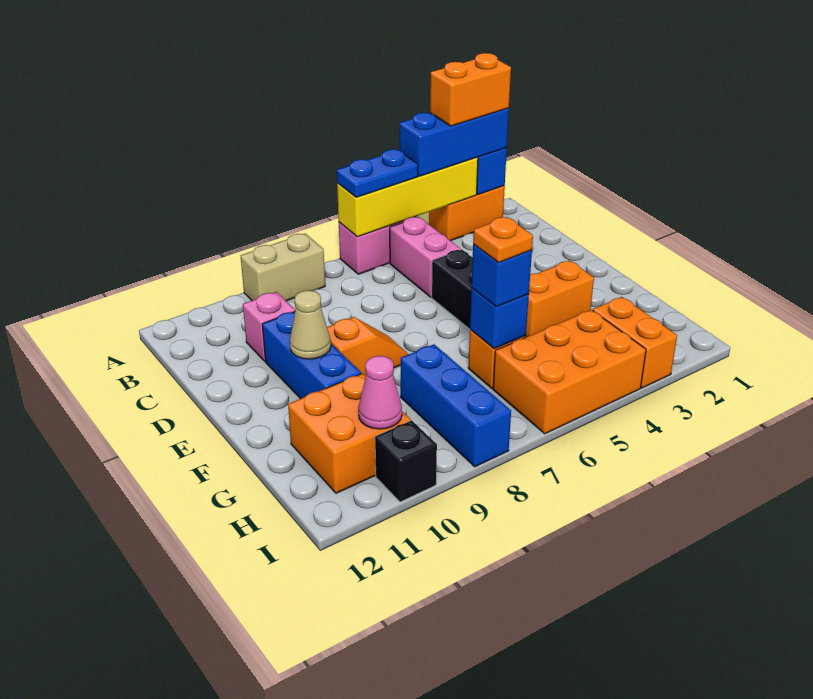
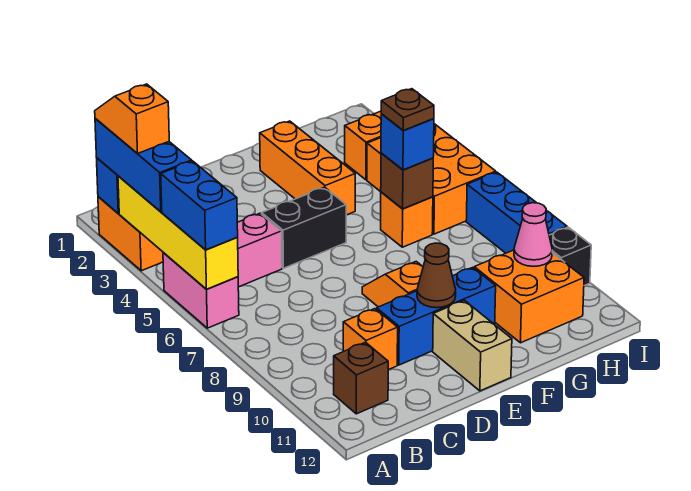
orange 1x2 brick [430,53,511,126] -> orange 1x2 slope [95,84,169,154]
blue 1x2 plate [337,149,418,197] -> blue 1x2 brick [161,161,238,250]
tan 1x2 brick [241,234,325,301] -> tan 1x2 brick moved to [433,300,512,391]
none -> brown 1x1 brick [334,342,388,414]
pink 1x1 brick [243,292,295,361] -> orange 1x1 brick [343,309,398,370]
tan 1x1 cone [290,290,331,359] -> brown 1x1 cone [417,243,456,308]
orange 1x2 brick [526,260,594,337] -> orange 1x3 brick [260,121,355,215]
blue 1x1 brick [470,288,529,349] -> brown 1x1 brick [381,153,433,209]
orange 1x1 plate [473,217,533,263] -> brown 1x1 plate [381,89,434,130]
blue 1x3 brick [401,344,511,467] -> blue 1x3 brick turned to [466,172,567,253]

